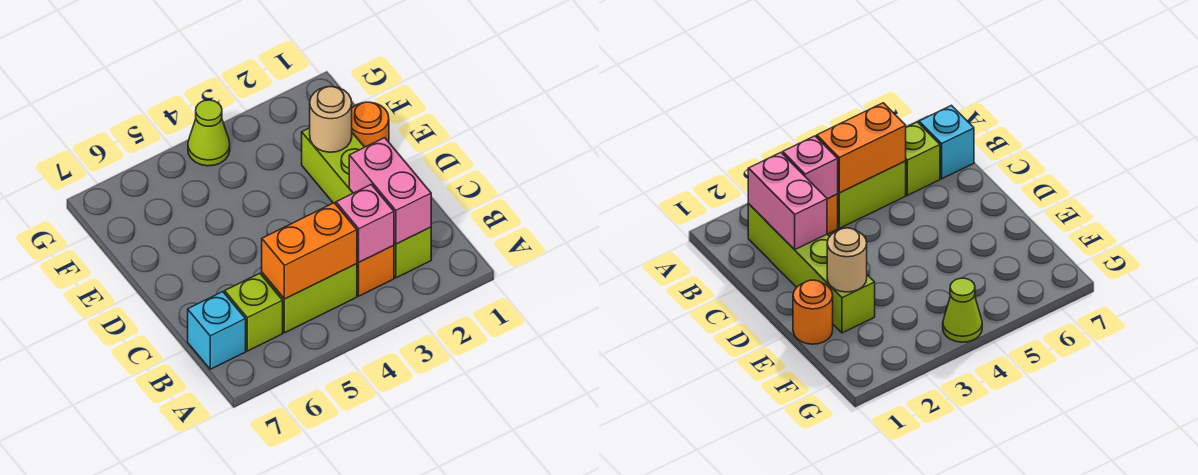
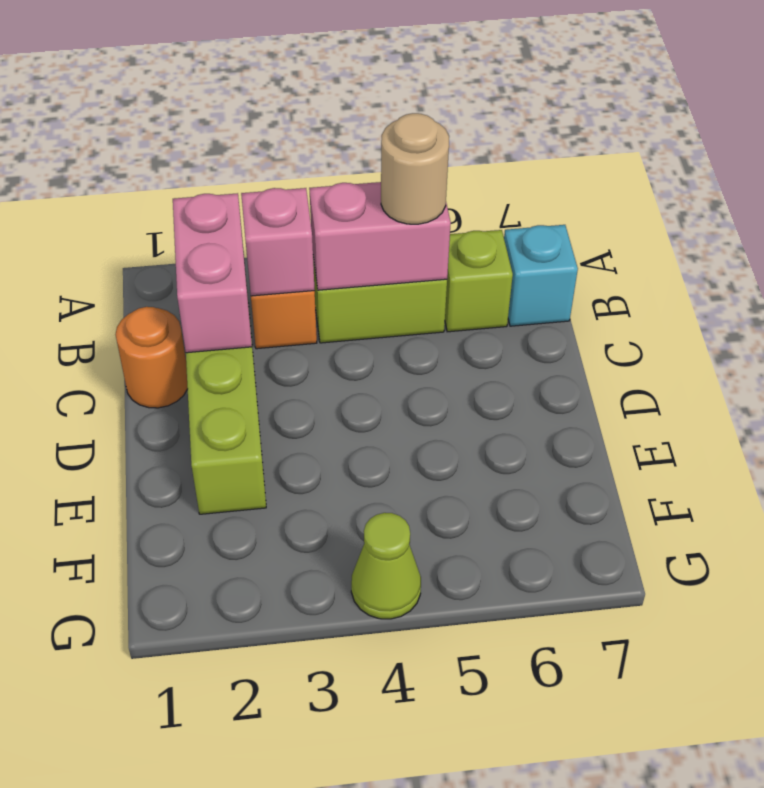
orange 1x2 brick [262,203,357,299] -> pink 1x2 brick [309,182,451,290]
orange 1x1 round brick [352,102,389,147] -> orange 1x1 round brick moved to [116,307,188,408]
tan 1x1 round brick [310,87,352,152] -> tan 1x1 round brick moved to [381,113,449,224]

